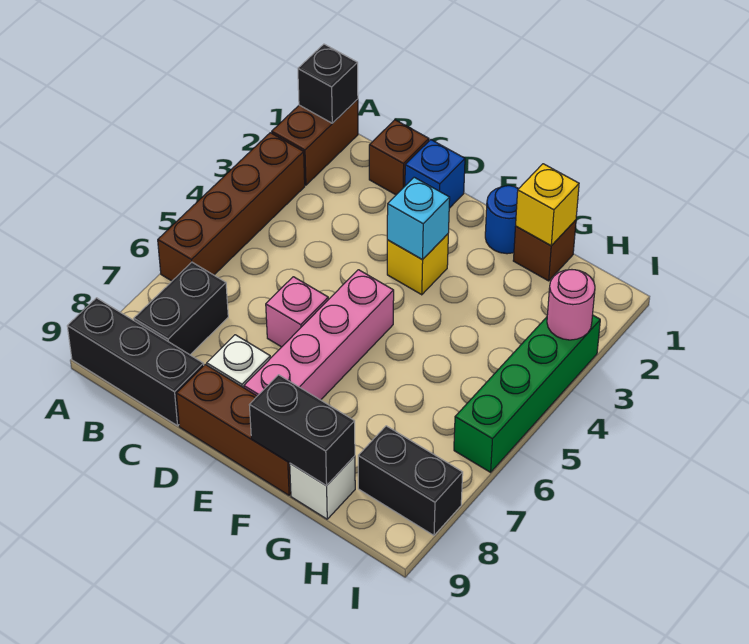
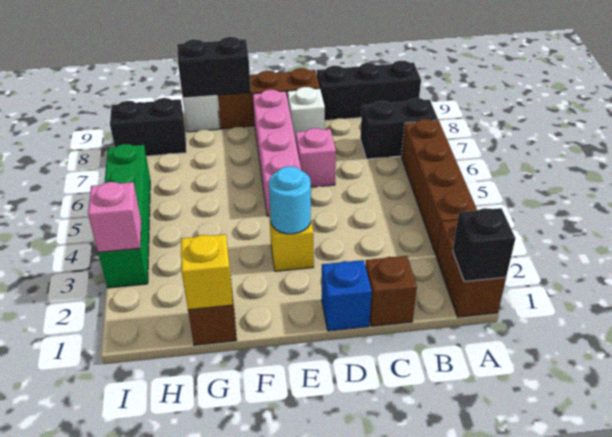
black 1x2 brick [134,262,228,355] -> black 1x2 brick turned to [360,98,438,159]
cyan 1x1 brick [387,177,450,260] -> cyan 1x1 round brick [269,166,311,234]
blue 1x1 round brick [485,186,519,254] -> none
pink 1x1 round brick [547,270,595,340] -> pink 1x1 brick [88,182,141,252]

